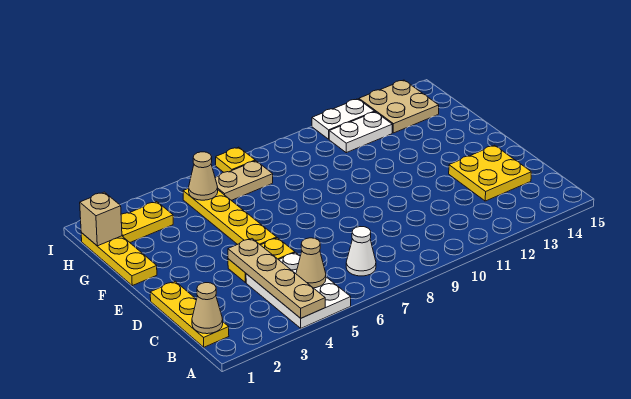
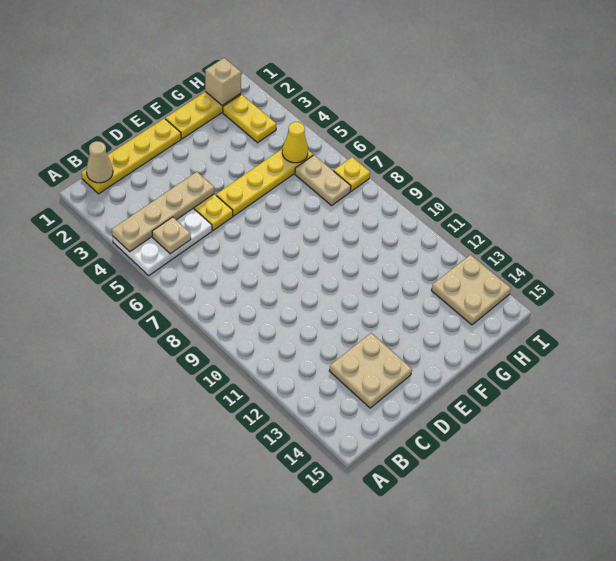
yellow 1x3 plate [150,281,229,347] -> yellow 1x4 plate [81,118,181,194]
tan 1x1 cone [296,238,326,288] -> tan 1x1 plate [152,217,191,254]
white 1x1 cone [346,227,376,276] -> none
yellow 2x2 plate [449,145,531,201] -> tan 2x2 plate [329,333,412,408]
tan 1x1 cone [189,152,218,200] -> yellow 1x1 cone [282,122,308,163]
white 1x2 plate [329,112,392,153] -> none
white 1x2 plate [312,99,375,139] -> none

